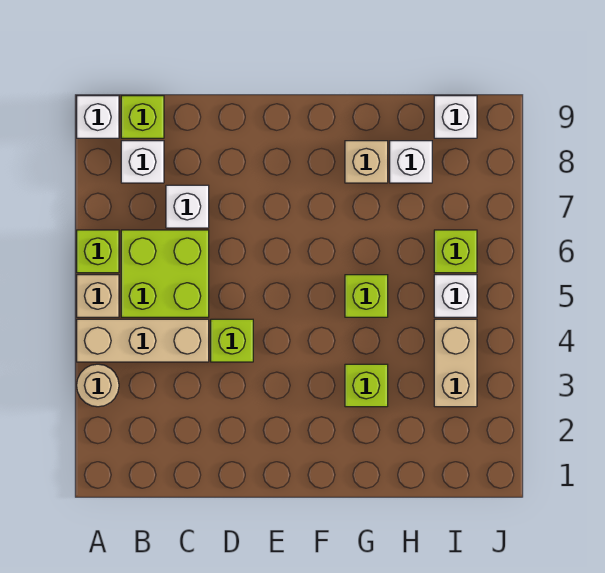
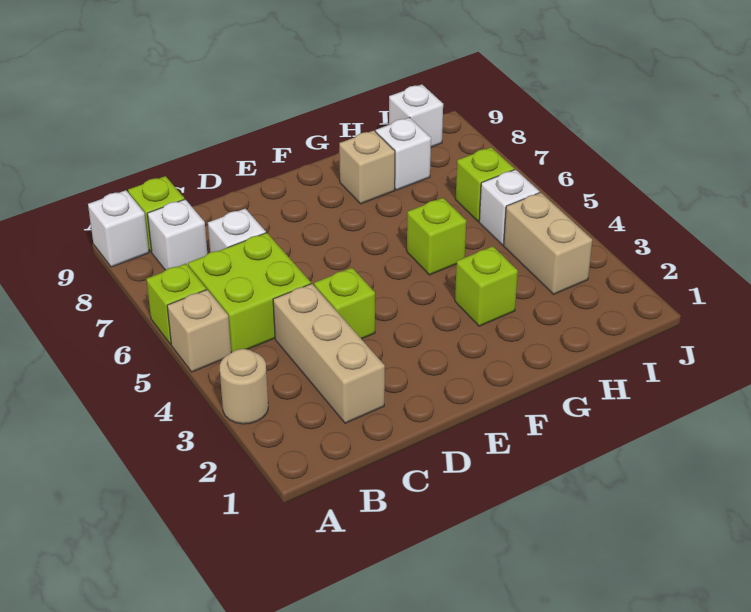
tan 1x3 brick [77,319,209,362] -> tan 1x3 brick turned to [273,284,385,423]

